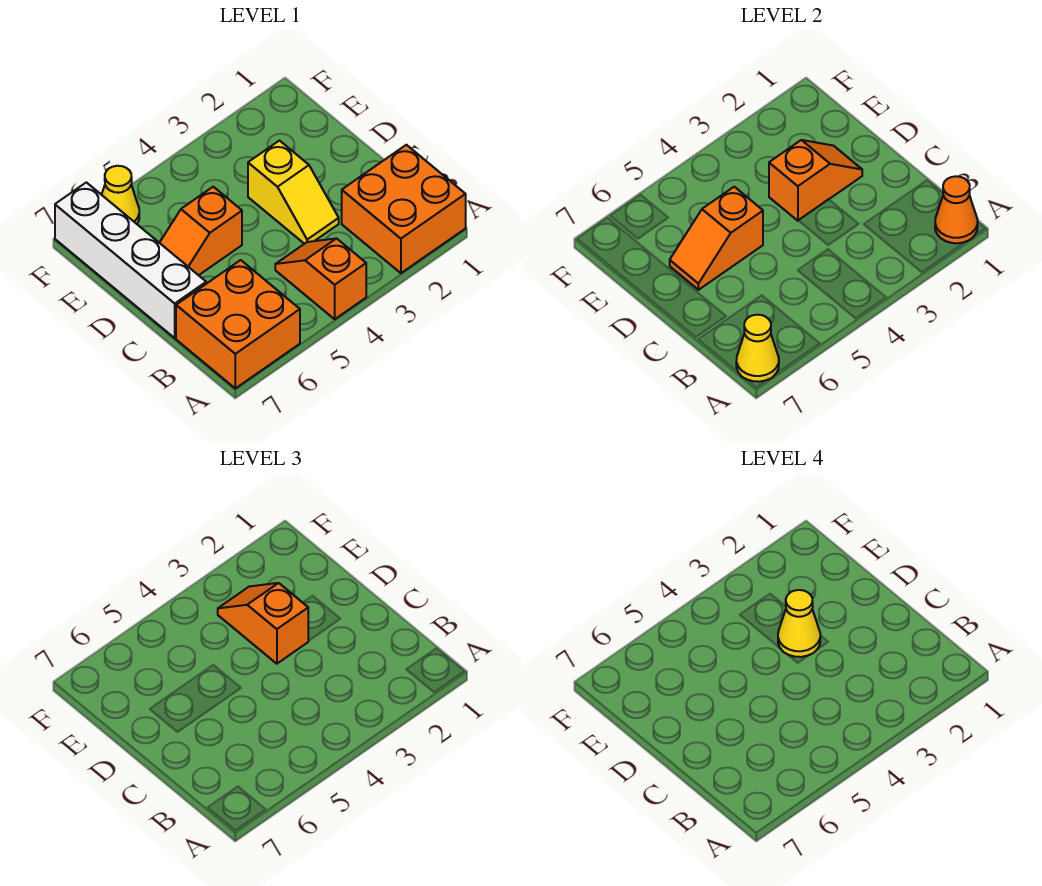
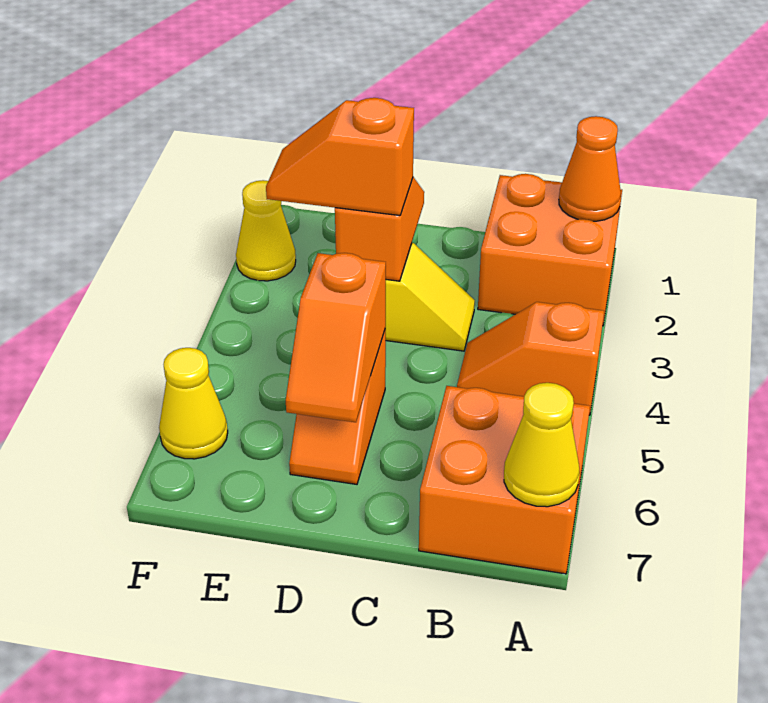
white 1x4 brick [55,182,206,338] -> none
yellow 1x1 cone [778,590,820,657] -> yellow 1x1 cone moved to [236,180,296,281]

